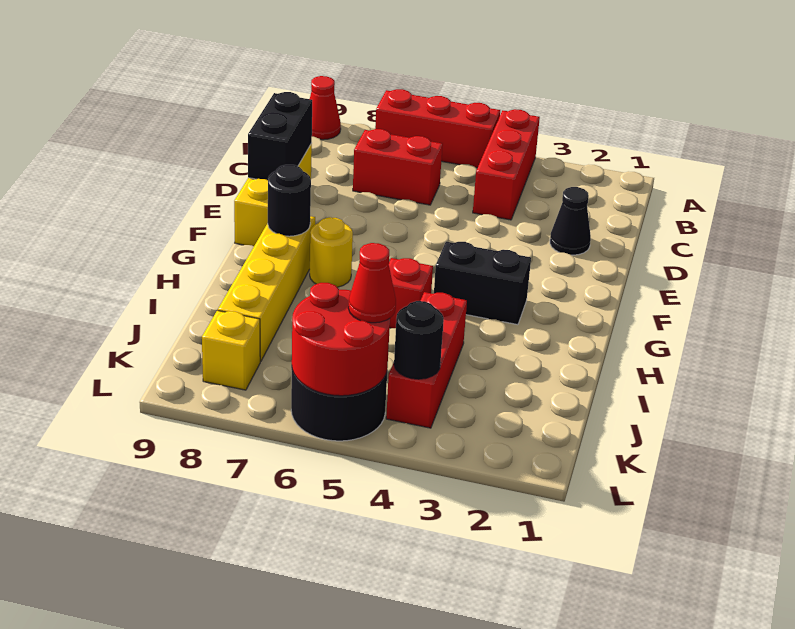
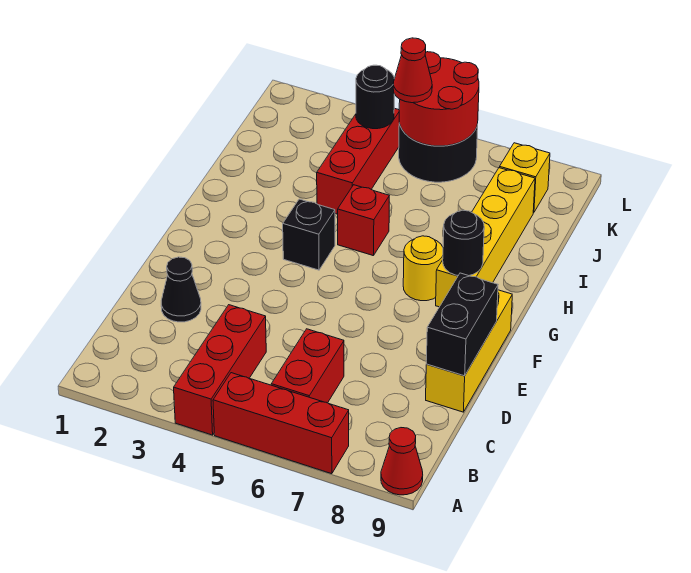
red 1x2 brick [353,129,443,205] -> red 1x2 brick turned to [271,329,344,403]
black 1x2 brick [434,242,531,325] -> black 1x1 brick [283,199,335,270]

